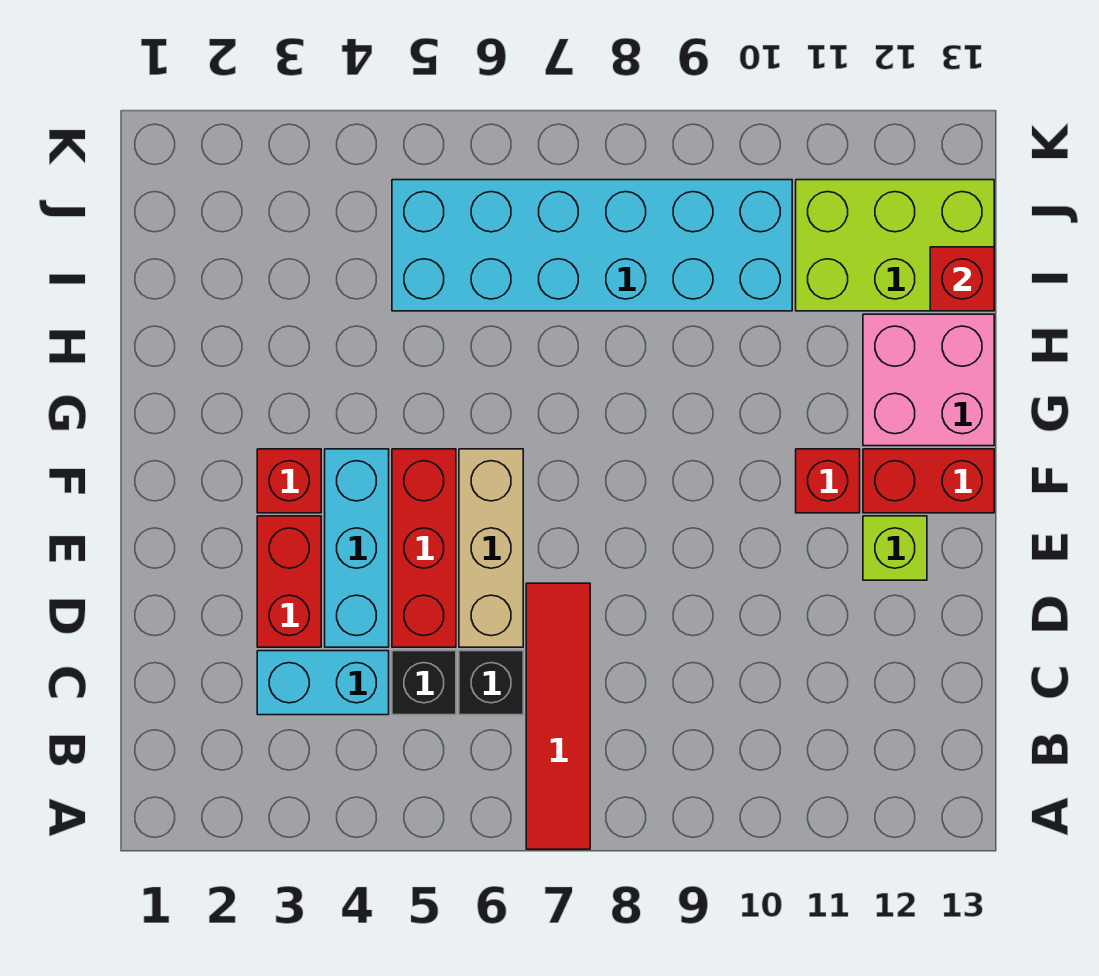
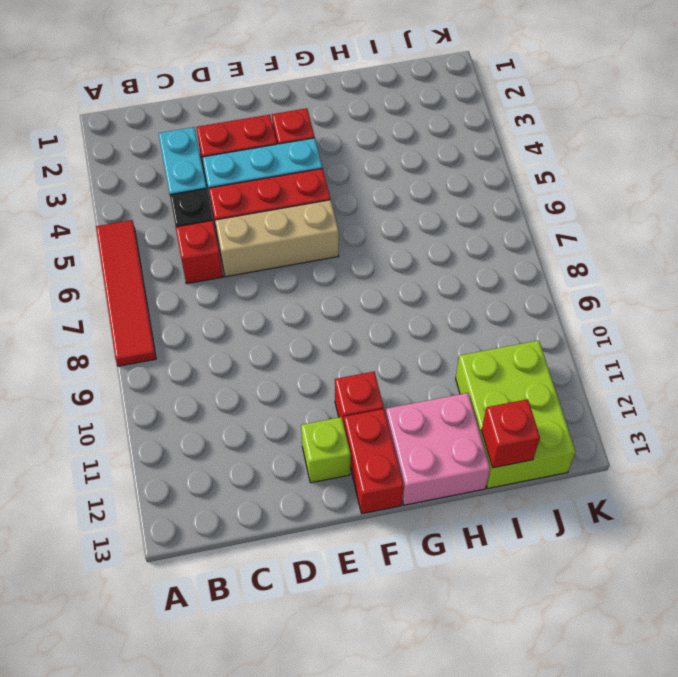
red 1x4 tile [526,583,590,849] -> red 1x4 tile turned to [96,220,156,366]
black 1x1 brick [459,651,523,715] -> red 1x1 brick [176,220,223,284]
cyan 2x6 brick [392,180,792,311] -> none

